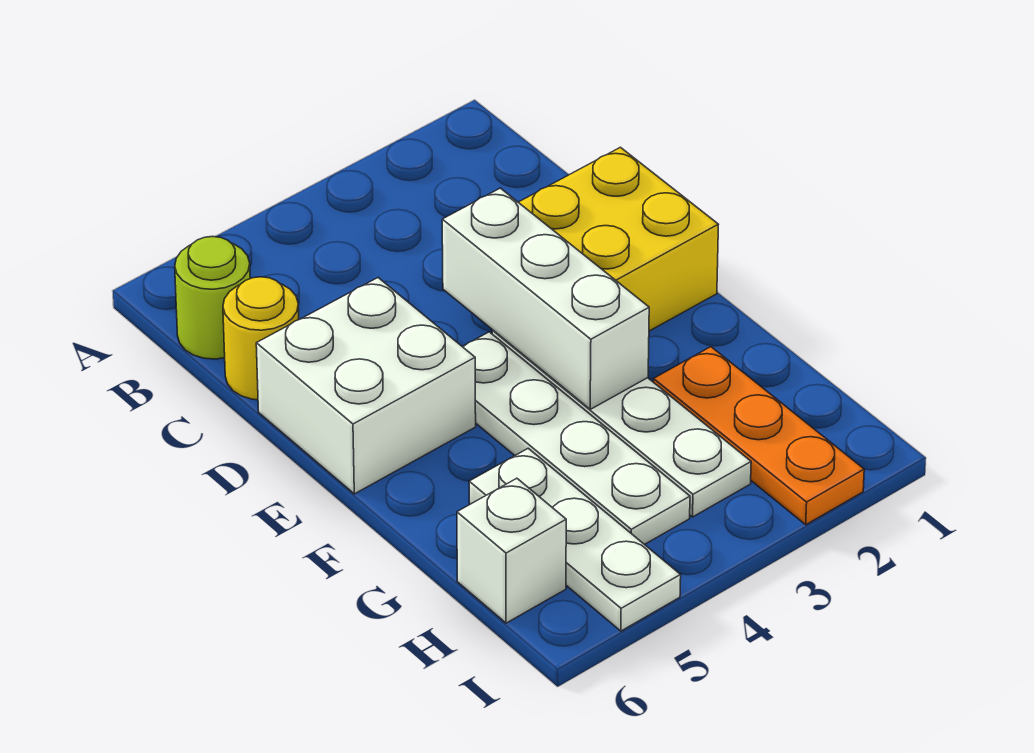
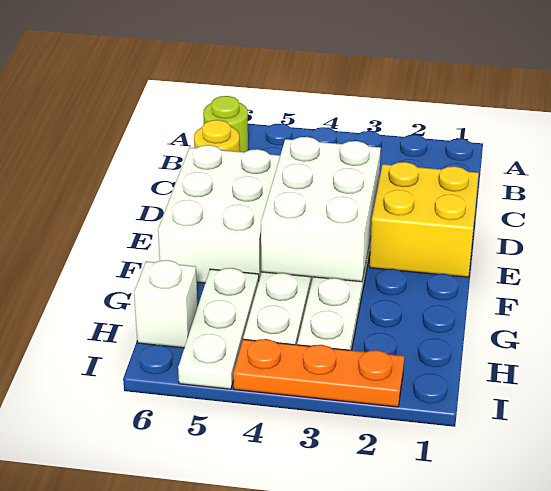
white 1x3 brick [442,188,649,409] -> white 2x3 brick [261,137,381,282]
white 2x2 brick [256,278,476,494] -> white 2x3 brick [158,145,280,283]
orange 1x3 plate [653,347,864,525] -> orange 1x3 plate turned to [233,339,404,407]

